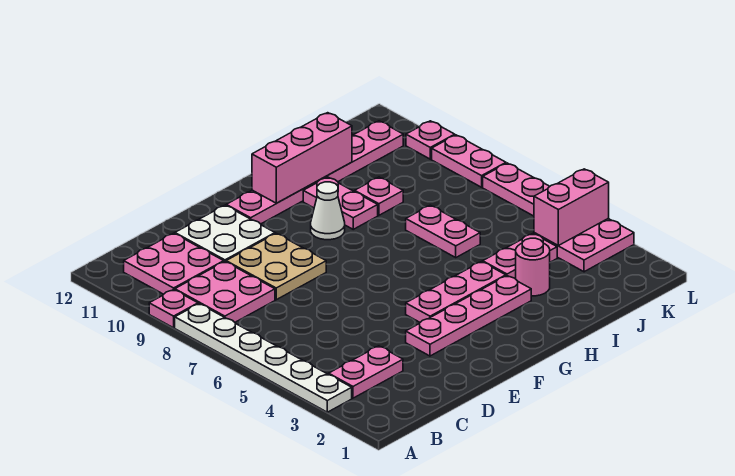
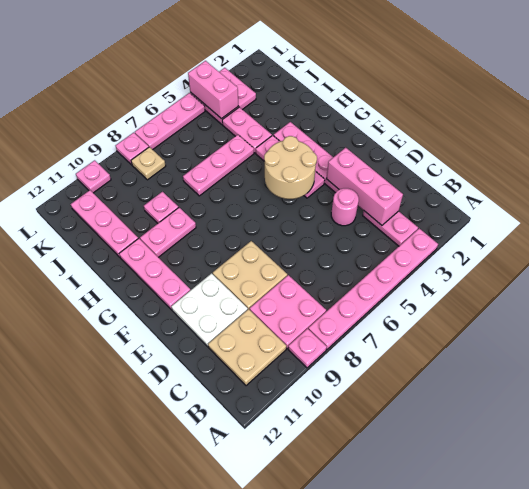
white 1x6 plate [175,304,352,412] -> pink 1x6 plate [308,228,438,349]
pink 2x2 plate [124,233,224,294] -> tan 2x2 plate [208,309,286,386]
none -> tan 2x2 round brick [264,136,317,199]
white 1x1 cone [311,182,345,240] -> none
pink 1x3 brick [252,113,352,203] -> pink 1x3 brick moved to [326,148,403,225]
pink 1x1 round brick [516,238,550,296] -> pink 1x1 round brick moved to [331,188,359,226]
pink 1x2 plate [406,205,480,257] -> pink 1x3 plate [183,135,254,196]
none -> tan 1x1 plate [131,147,166,180]
pink 1x2 plate [432,135,506,187] -> pink 1x1 plate [115,133,149,165]

